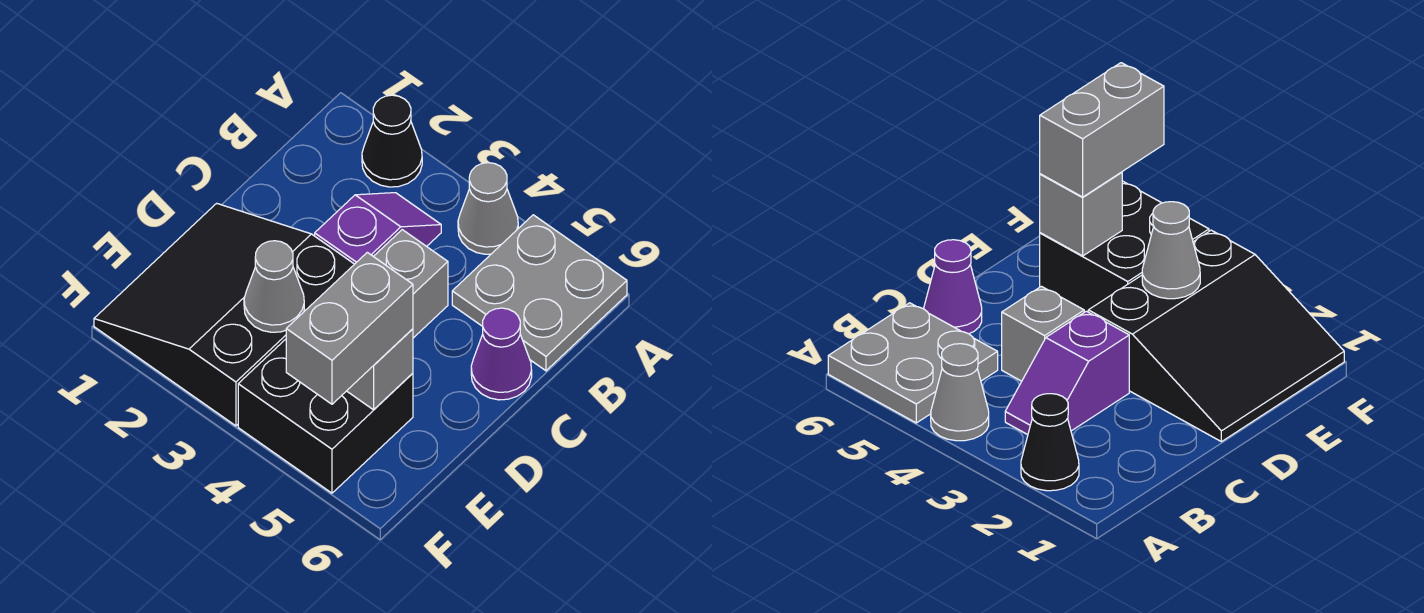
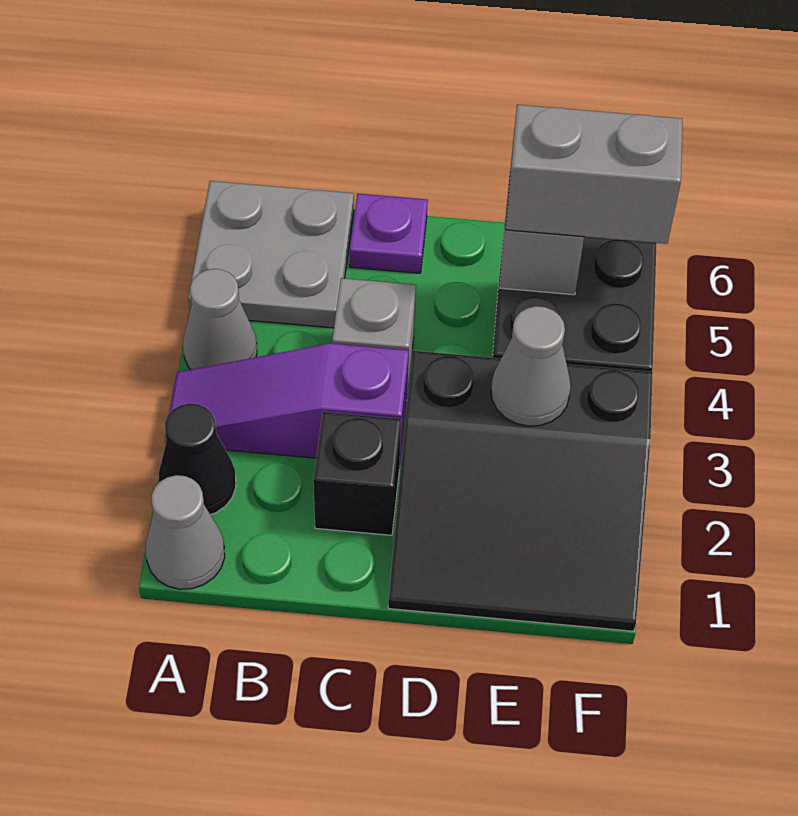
none -> grey 1x1 cone [146,475,225,589]
purple 1x2 slope [315,193,441,264] -> purple 1x3 slope [165,343,409,459]
none -> black 1x1 brick [313,412,401,535]
purple 1x1 cone [471,308,532,400] -> purple 1x1 plate [350,194,428,273]

